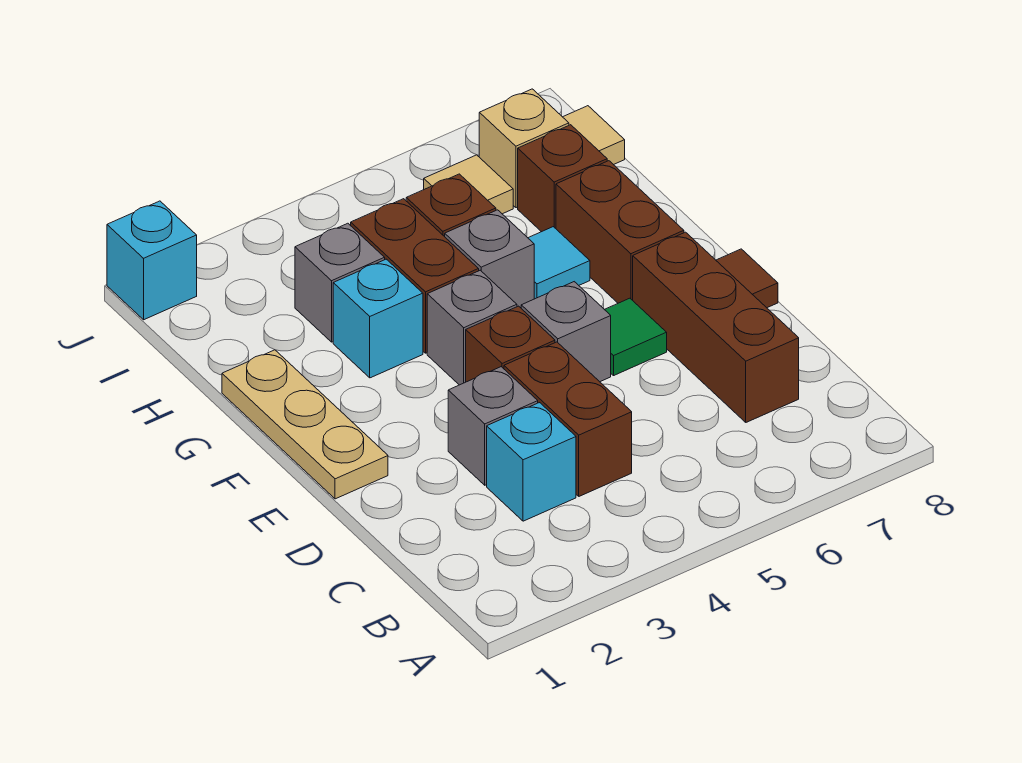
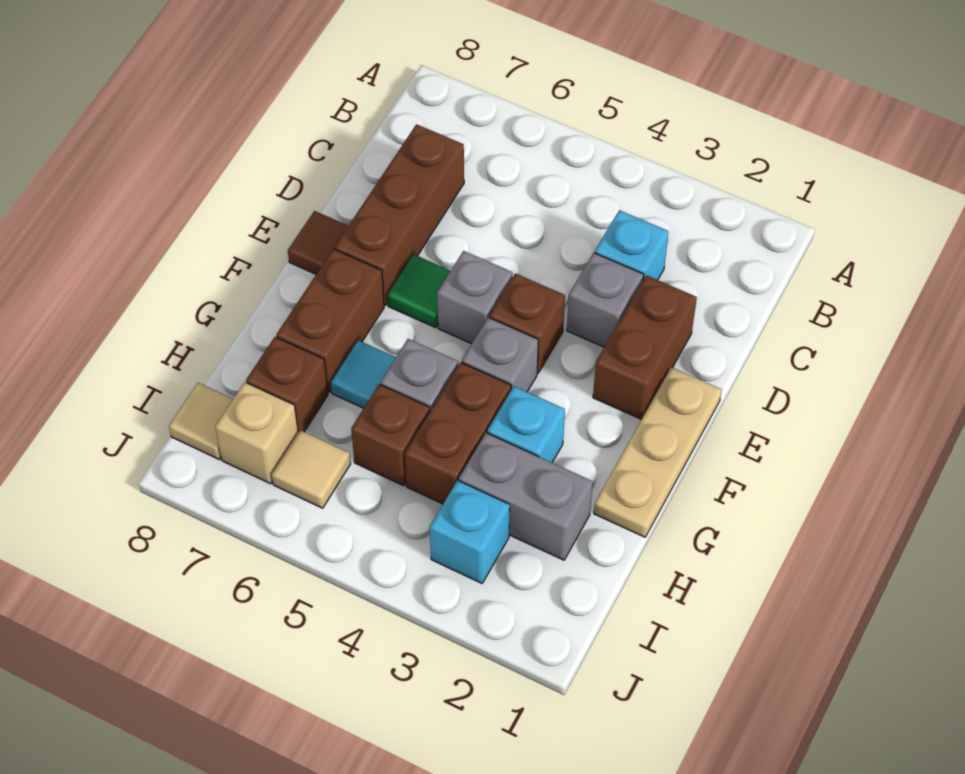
brown 1x2 brick [504,342,632,496] -> brown 1x2 brick moved to [593,275,697,419]
grey 1x1 brick [295,223,385,342] -> grey 1x2 brick [459,433,593,560]
cyan 1x1 brick [107,201,197,320] -> cyan 1x1 brick moved to [430,480,510,583]

